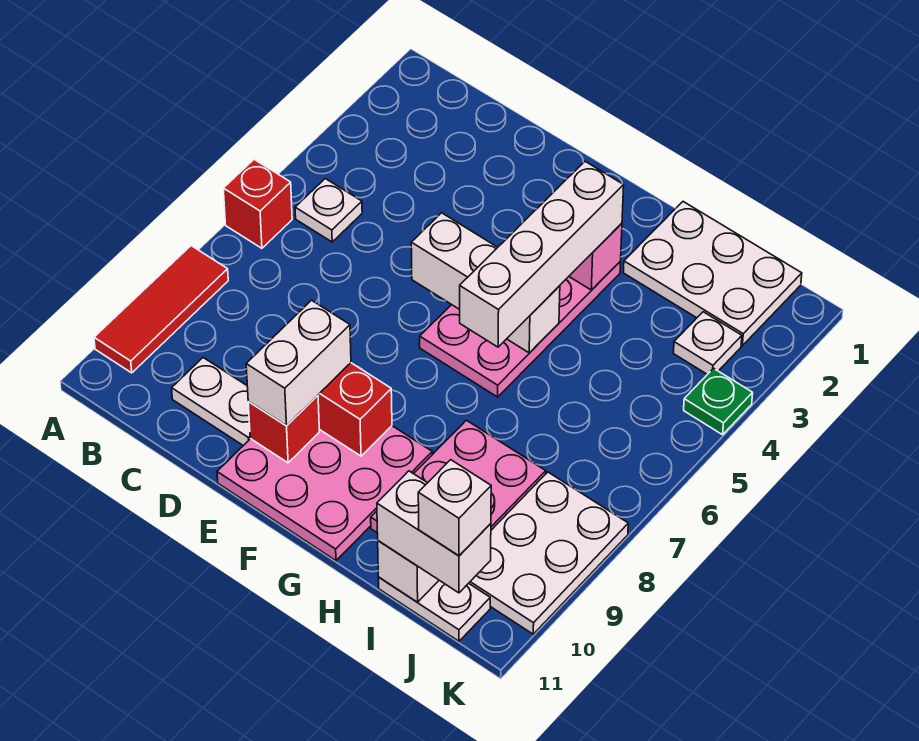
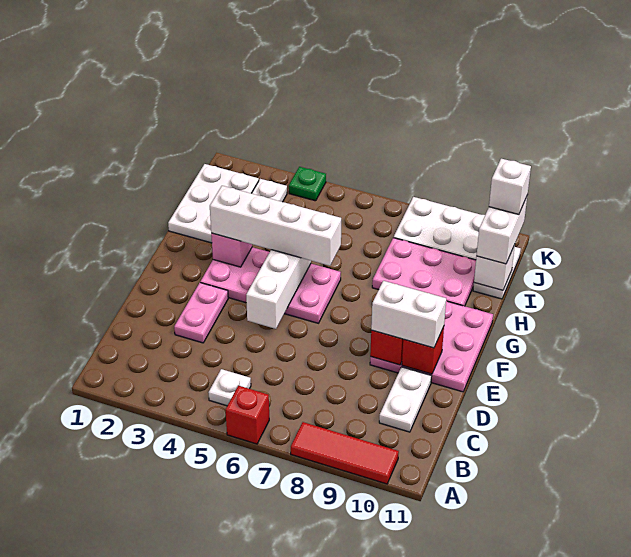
none -> pink 1x2 plate [174,283,228,343]

